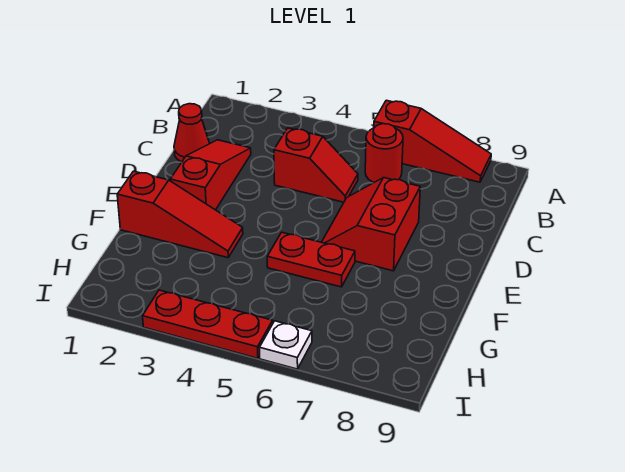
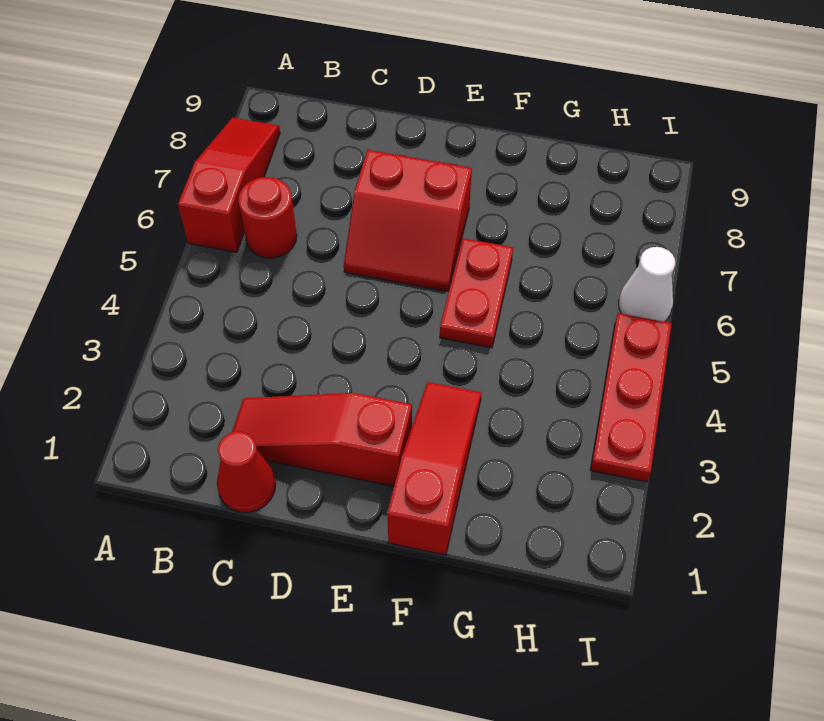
red 1x2 slope [274,128,358,202] -> none
white 1x1 plate [260,321,312,369] -> white 1x1 cone [619,247,675,322]

